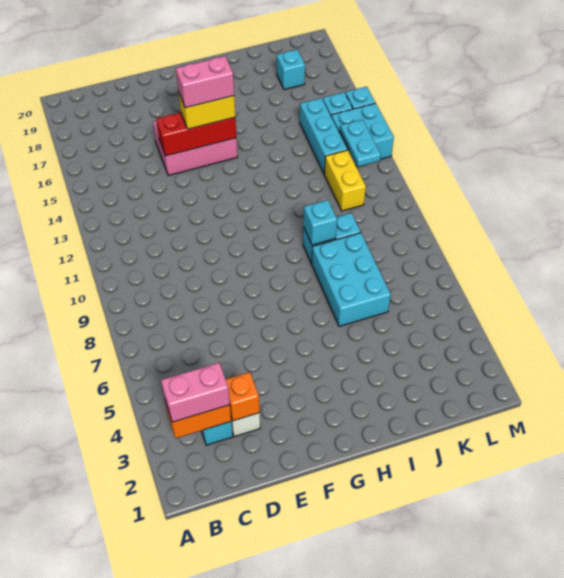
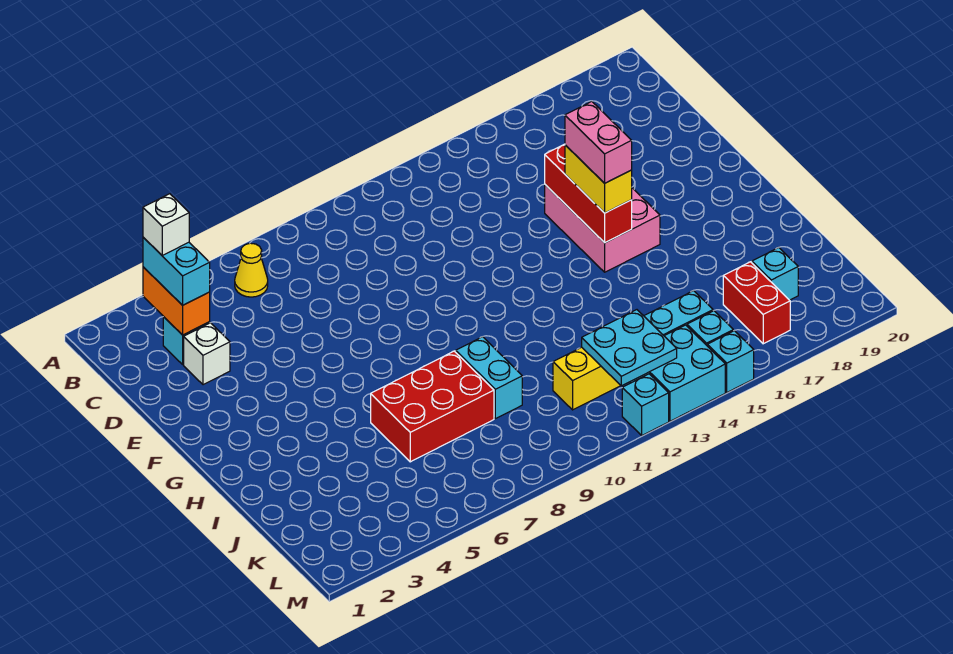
pink 1x2 brick [161,363,230,422] -> cyan 1x2 brick [143,237,210,305]
none -> white 1x1 brick [143,194,189,255]
none -> yellow 1x1 cone [235,243,268,297]
orange 1x1 brick [226,372,260,421] -> none
cyan 2x3 brick [311,233,391,326] -> red 2x3 brick [371,351,494,462]
cyan 1x1 brick [303,200,337,245] -> cyan 1x1 brick moved to [622,374,669,435]
none -> red 1x2 brick [723,262,790,344]
cyan 1x2 plate [340,120,381,167] -> cyan 2x2 plate [582,310,677,386]

